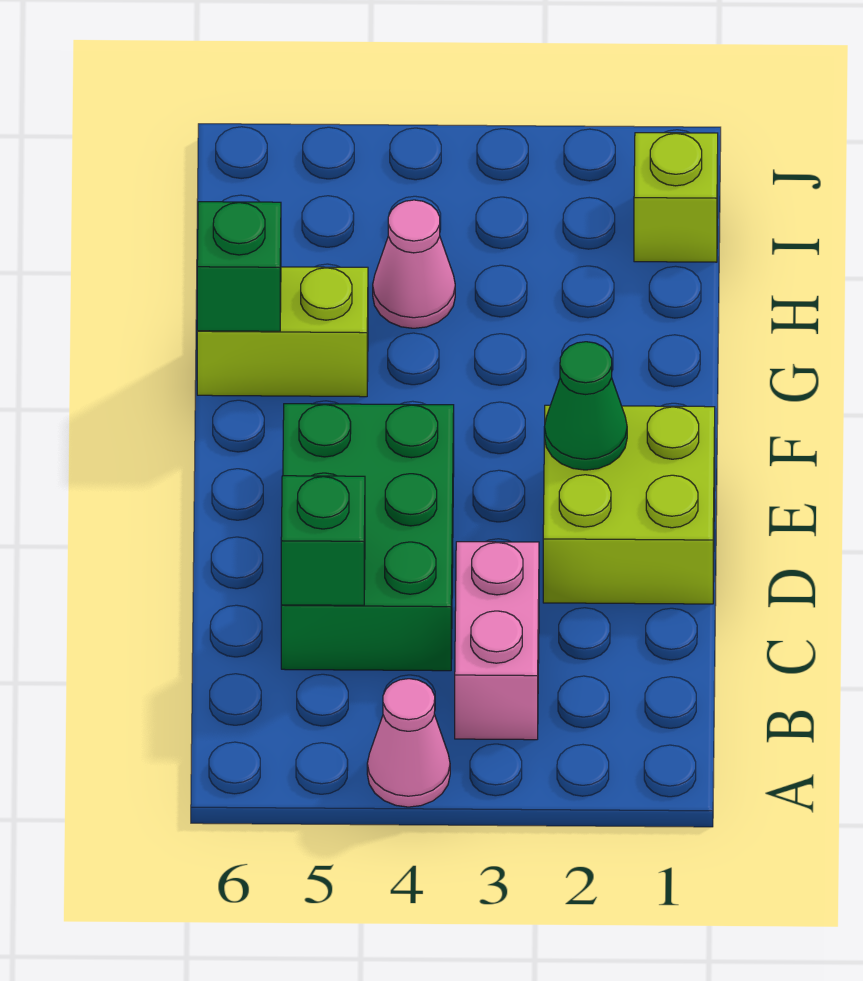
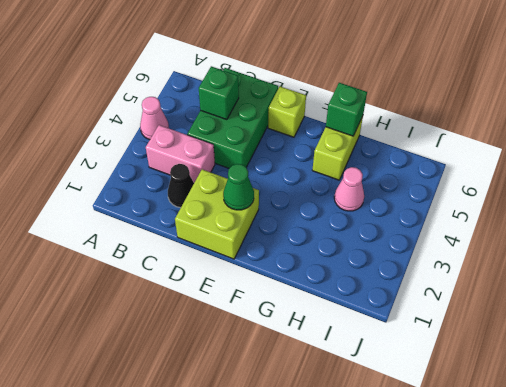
none -> black 1x1 cone [168,164,194,208]
green 2x3 brick [281,404,454,671] -> green 2x3 brick turned to [187,68,278,168]
lime 1x1 brick [634,133,718,262] -> lime 1x1 brick moved to [268,86,306,137]

